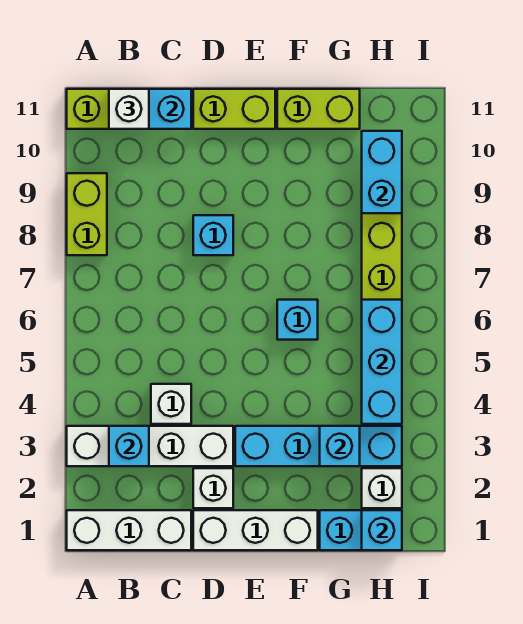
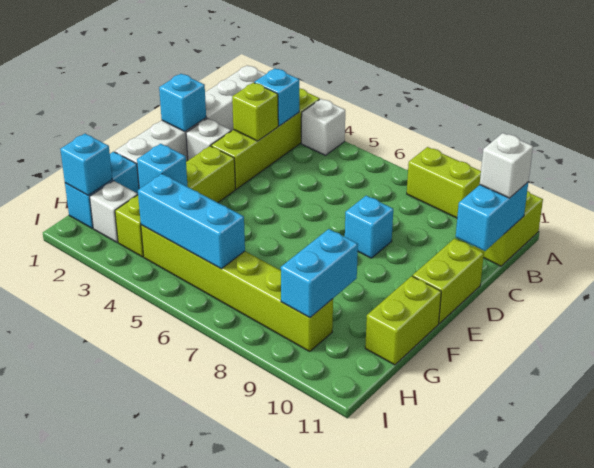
white 1x4 brick [67,426,233,466] -> lime 1x4 brick [211,88,320,189]
none -> lime 1x1 brick [232,83,278,141]
white 1x1 brick [151,384,191,424] -> white 1x1 brick moved to [301,99,345,155]
cyan 1x4 brick [235,426,402,466] -> lime 1x4 brick [115,146,235,257]
cyan 1x1 brick [277,300,318,340] -> cyan 1x1 brick moved to [159,74,206,132]
cyan 1x2 brick [362,131,402,213] -> cyan 1x2 brick turned to [281,229,358,317]

